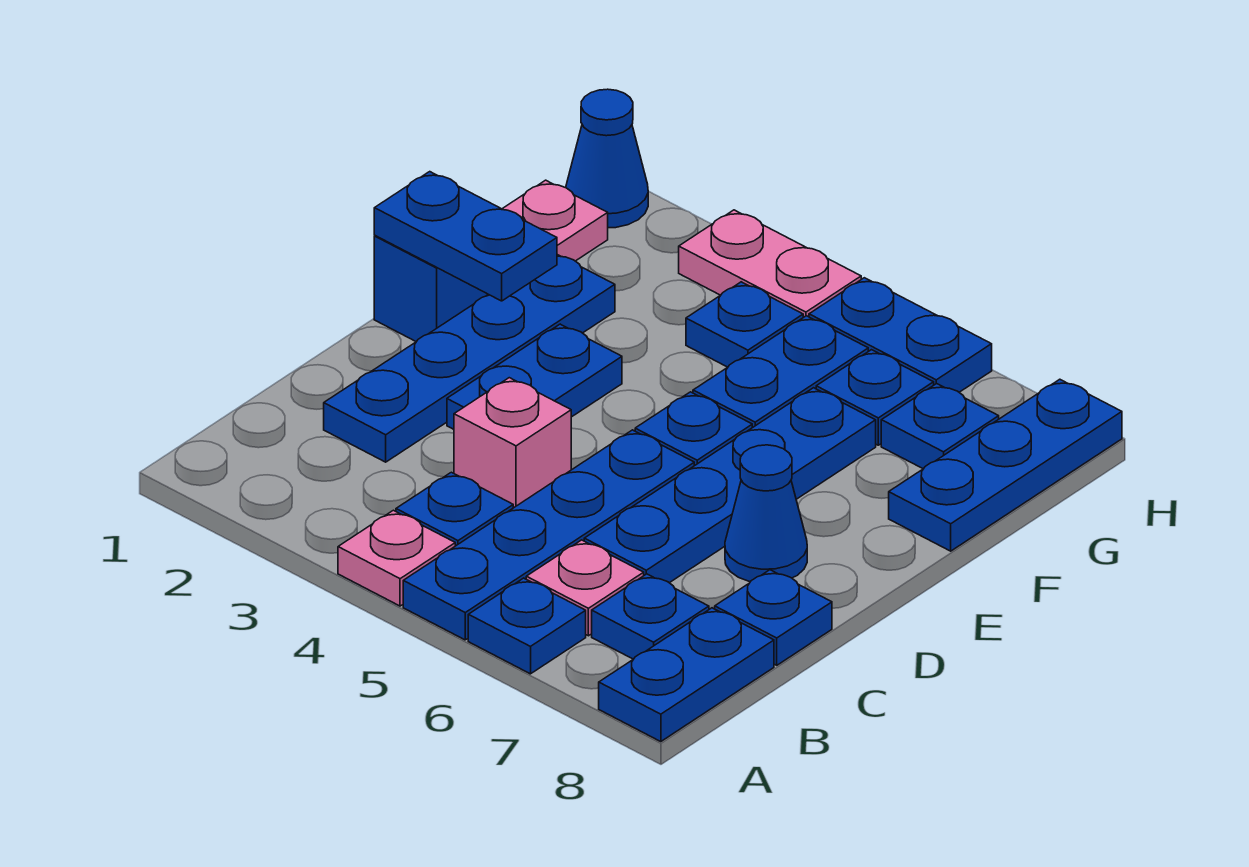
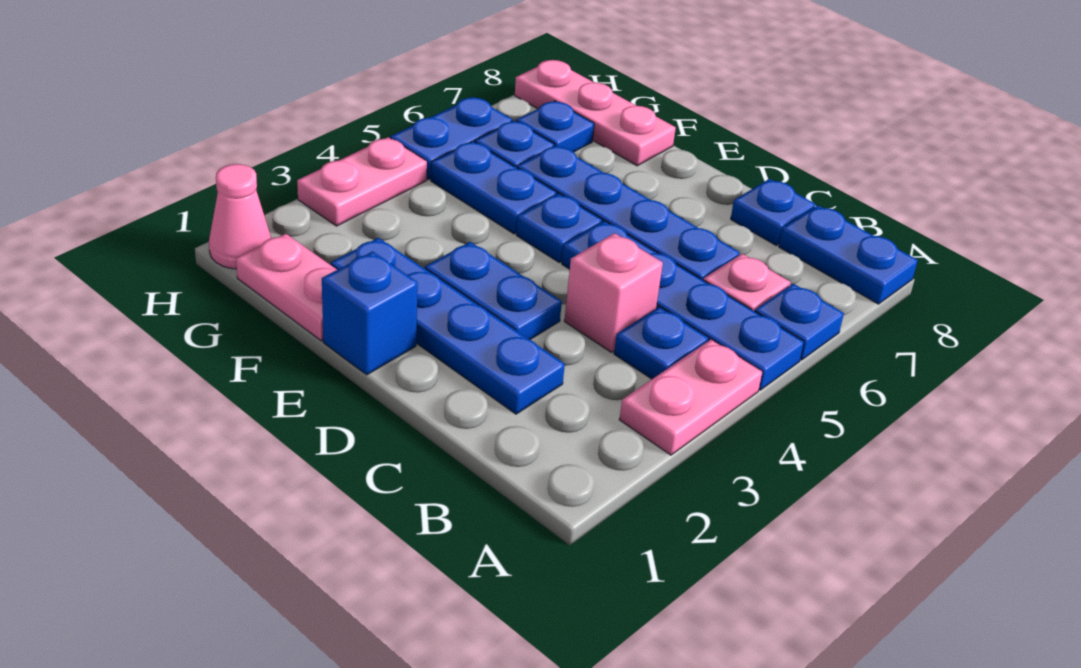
pink 1x1 plate [338,510,455,606] -> pink 1x2 plate [619,340,762,455]
blue 1x1 plate [592,574,709,659] -> none
blue 1x1 cone [725,445,807,582] -> none
blue 1x2 plate [374,172,557,301] -> none
blue 1x3 plate [889,379,1122,551] -> pink 1x3 plate [515,60,676,166]
blue 1x1 plate [686,282,803,367] -> none
blue 1x1 cone [566,89,648,228] -> pink 1x1 cone [209,164,271,269]

